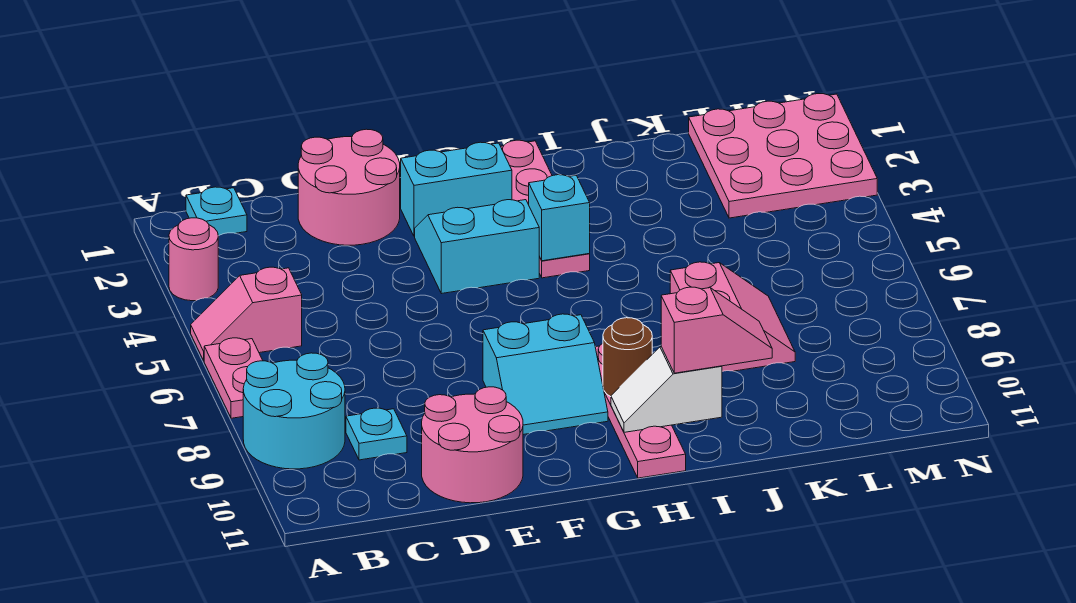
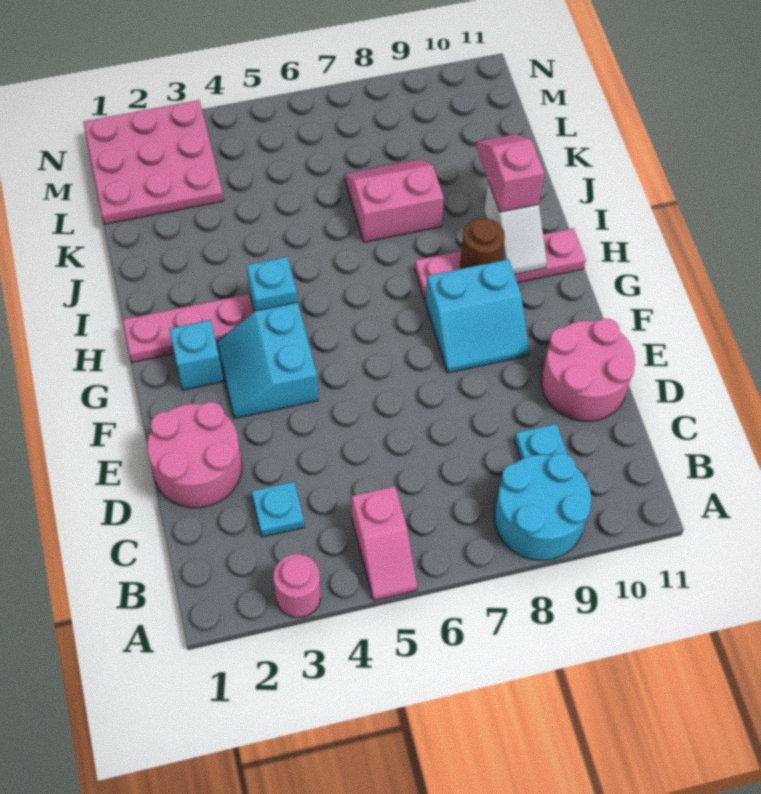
pink 1x2 plate [204,338,263,418] -> none
cyan 1x1 plate [186,187,247,236] -> cyan 1x1 plate moved to [252,482,304,537]
cyan 1x2 brick [401,142,512,236] -> cyan 1x1 brick [169,320,223,390]
cyan 2x2 slope [483,314,608,435] -> cyan 2x2 slope turned to [425,259,529,373]

